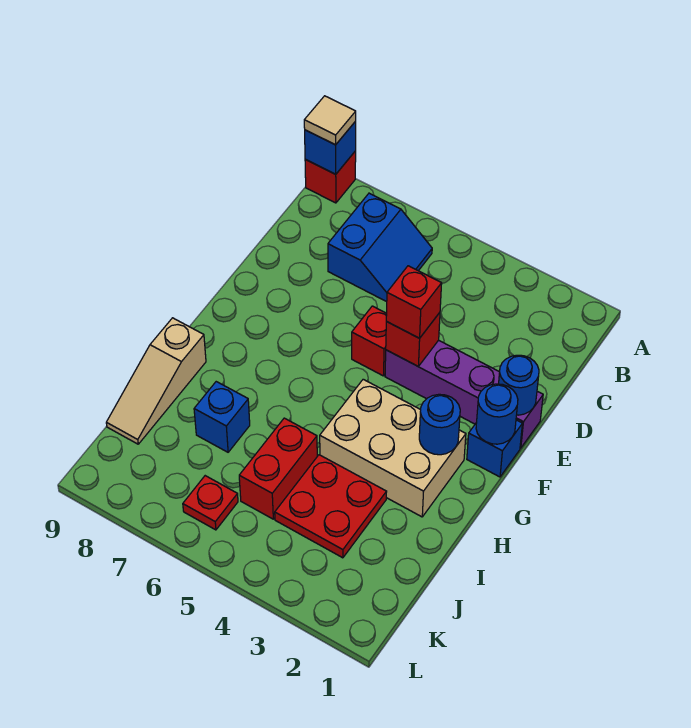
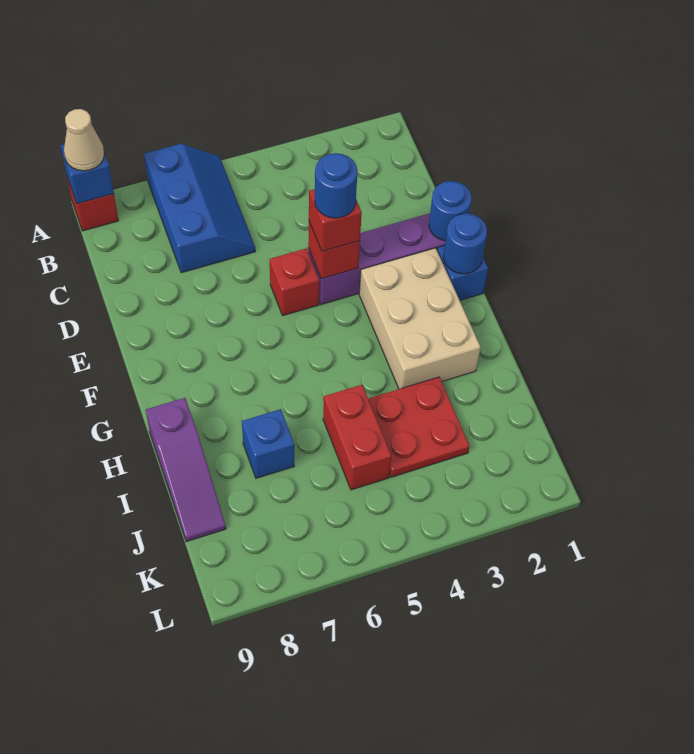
tan 1x1 tile [304,96,356,145] -> tan 1x1 cone [64,109,104,171]
blue 2x2 slope [328,193,432,302] -> blue 2x3 slope [144,144,255,273]
tan 2x3 brick [320,379,466,517] -> tan 2x3 brick turned to [359,248,481,389]
blue 1x1 round brick [419,394,460,455] -> blue 1x1 round brick moved to [315,153,358,218]
tan 1x3 slope [106,318,206,444] -> purple 1x3 slope [146,398,226,542]
red 1x1 plate [183,476,238,530] -> none

